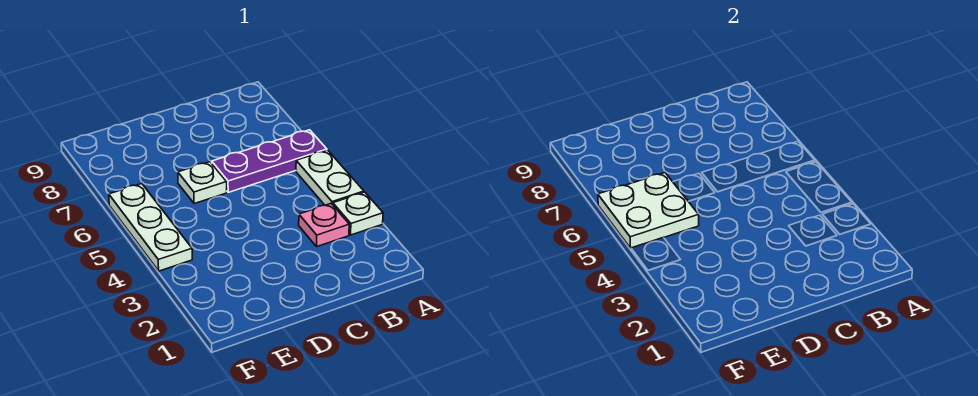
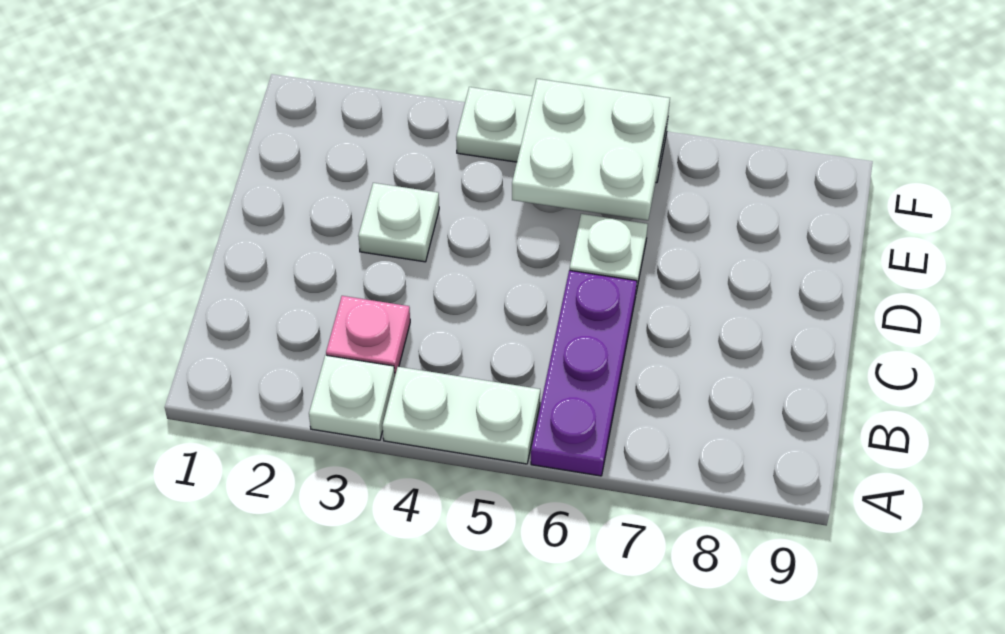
none -> white 1x1 plate [358,183,439,262]

